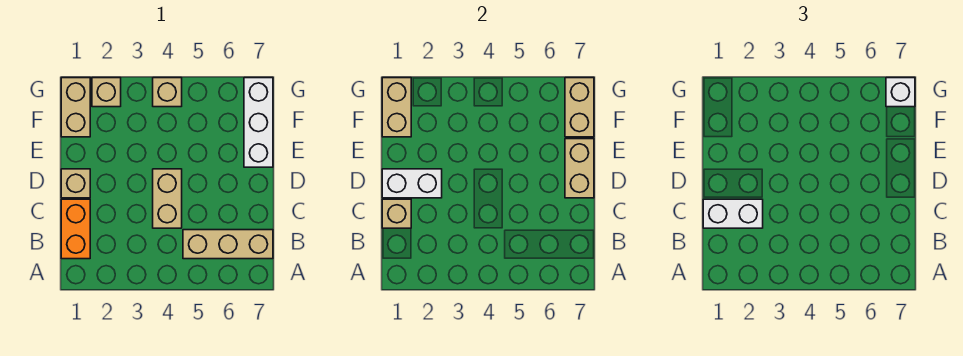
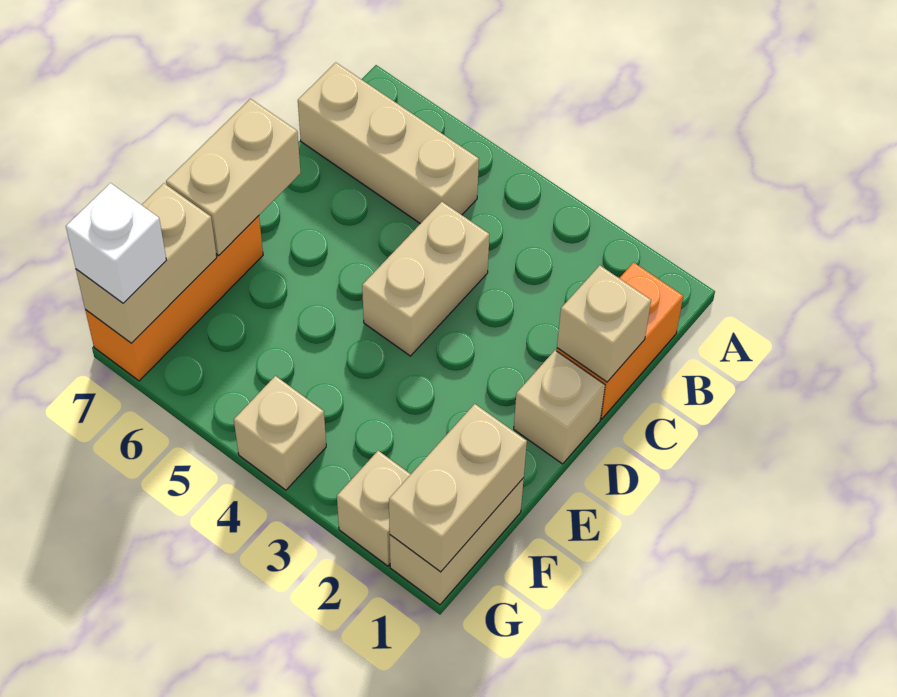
white 1x2 brick [703,199,763,228] -> none
white 1x2 brick [382,169,442,198] -> none
white 1x3 brick [244,78,273,167] -> orange 1x3 brick [85,216,263,381]

